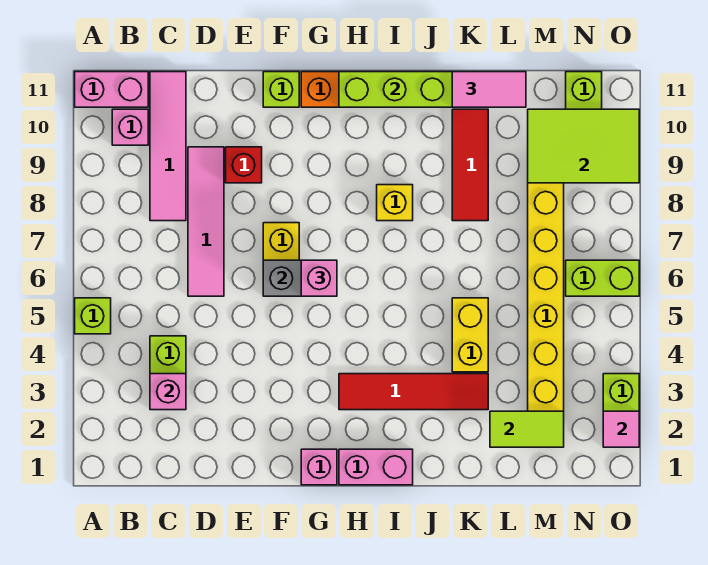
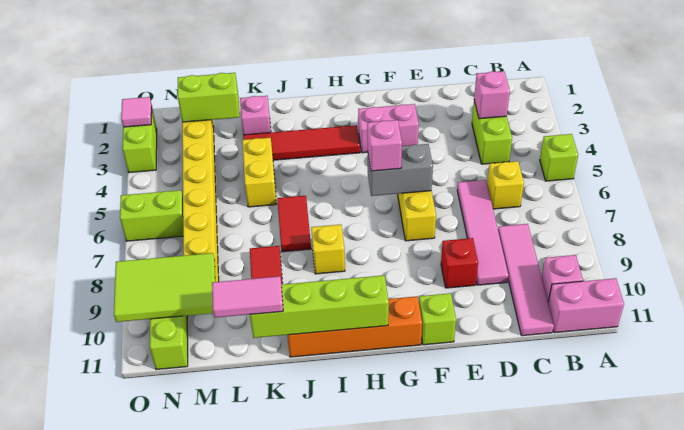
none -> yellow 1x1 brick [487,161,524,209]
pink 1x1 brick [301,449,337,485] -> pink 1x1 brick moved to [240,96,271,135]
pink 1x2 brick [339,449,413,485] -> pink 1x2 brick moved to [358,104,419,153]
none -> red 1x2 tile [277,196,311,252]
lime 1x2 tile [490,411,564,447] -> lime 1x2 brick [178,73,240,122]

